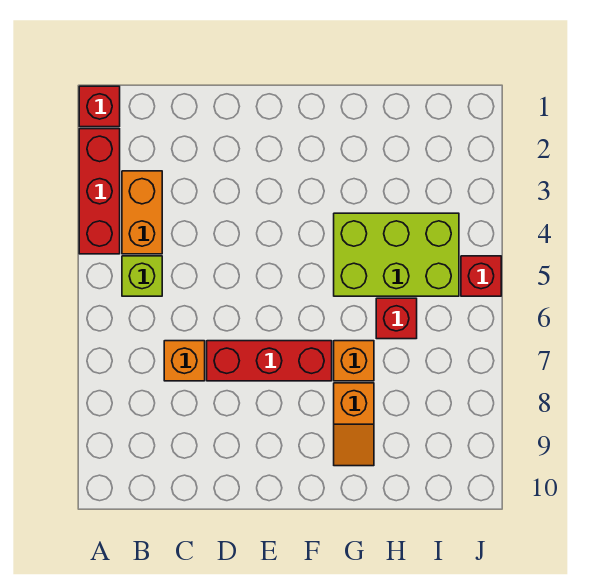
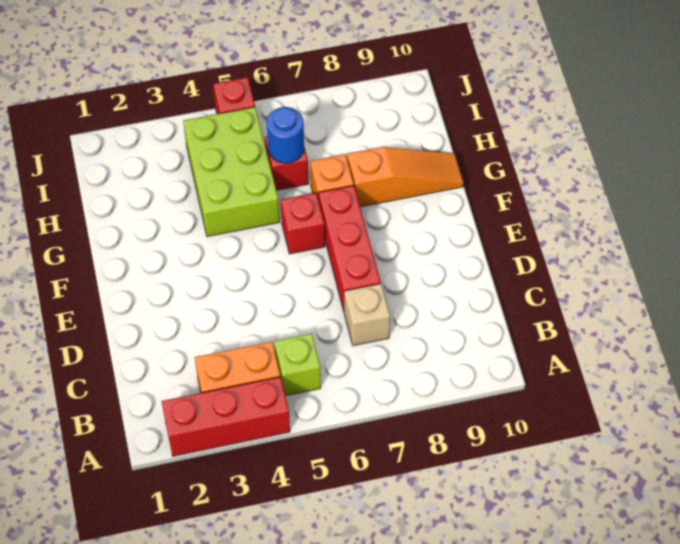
red 1x1 brick [79,86,120,127] -> red 1x1 brick moved to [281,193,325,254]
orange 1x1 brick [164,341,205,381] -> tan 1x1 brick [344,284,390,346]
orange 1x2 slope [334,383,374,466] -> orange 1x3 slope [347,147,463,207]
none -> blue 1x1 round brick [267,107,304,163]

